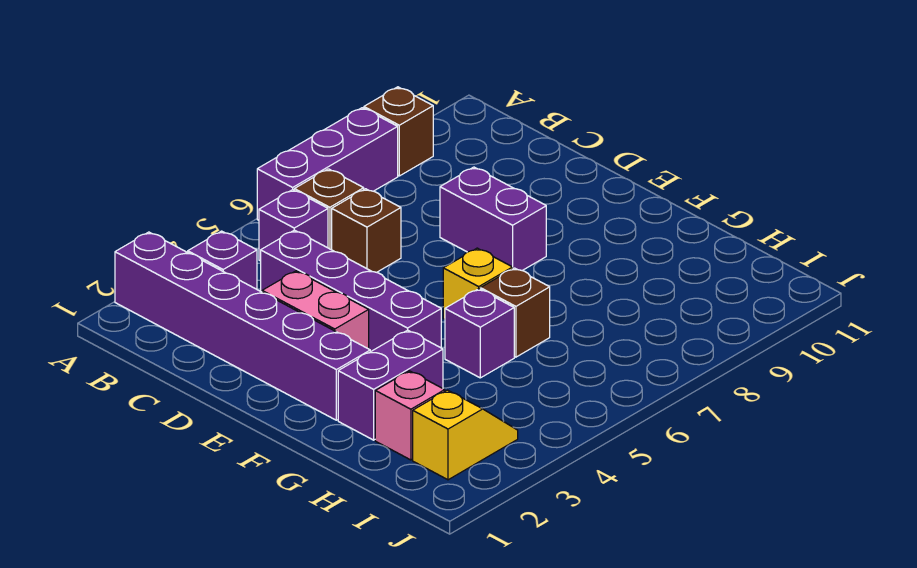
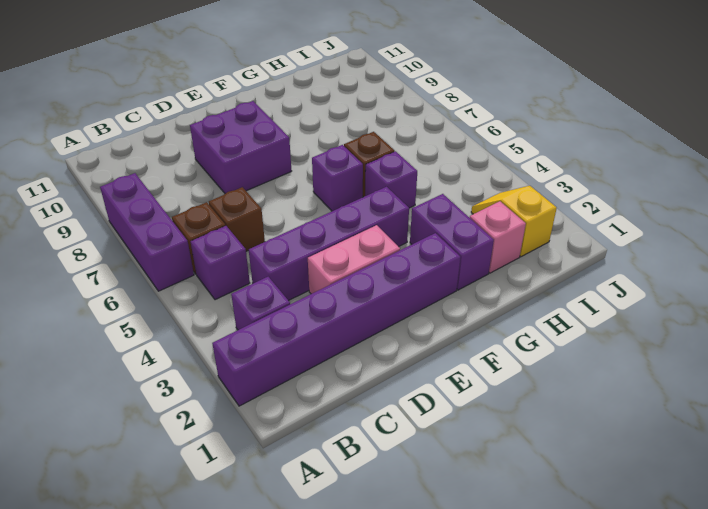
brown 1x1 brick [364,87,433,176] -> none
purple 1x2 brick [440,167,546,271] -> purple 2x2 brick [190,101,291,194]
yellow 1x1 brick [443,248,513,319] -> purple 1x1 brick [312,145,363,211]

